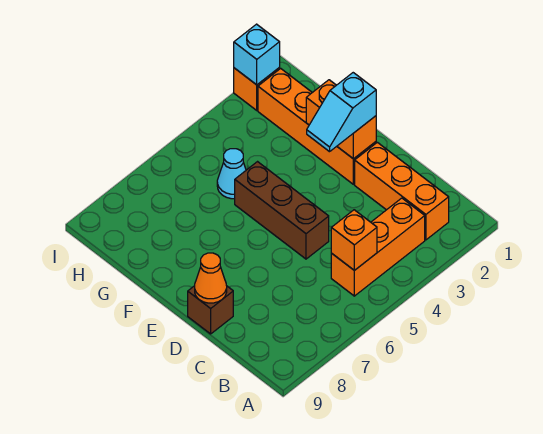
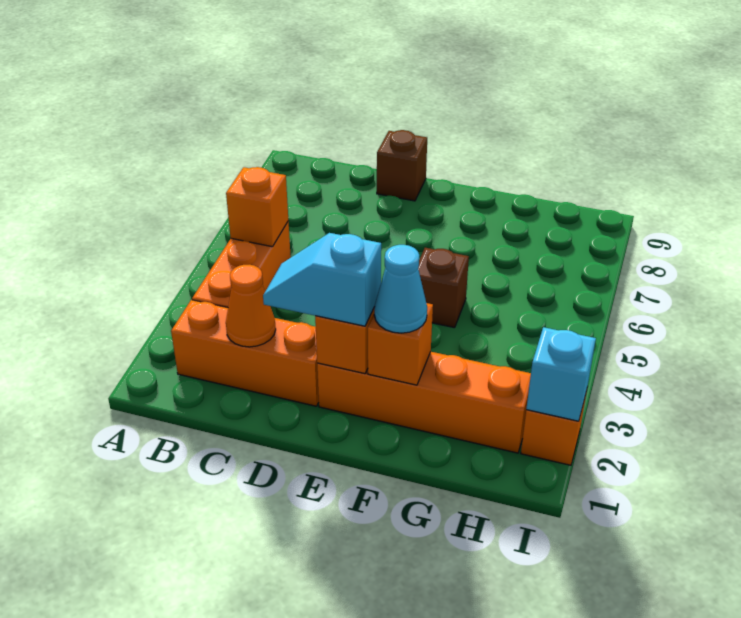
brown 1x3 brick [235,162,329,259] -> brown 1x1 brick [418,248,469,328]
orange 1x1 cone [195,253,227,303] -> orange 1x1 cone moved to [226,265,276,347]
cyan 1x2 slope [307,73,376,152] -> cyan 1x2 slope turned to [263,233,381,326]
cyan 1x1 cone [217,149,246,199] -> cyan 1x1 cone moved to [374,245,427,333]

